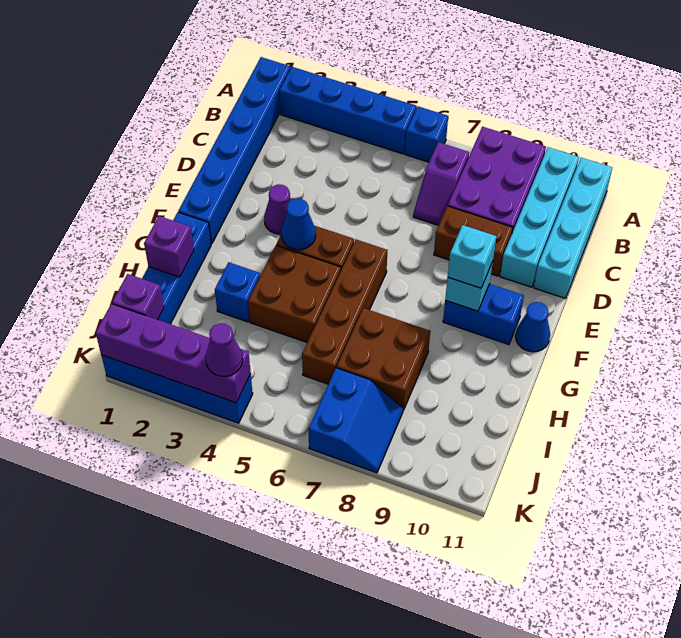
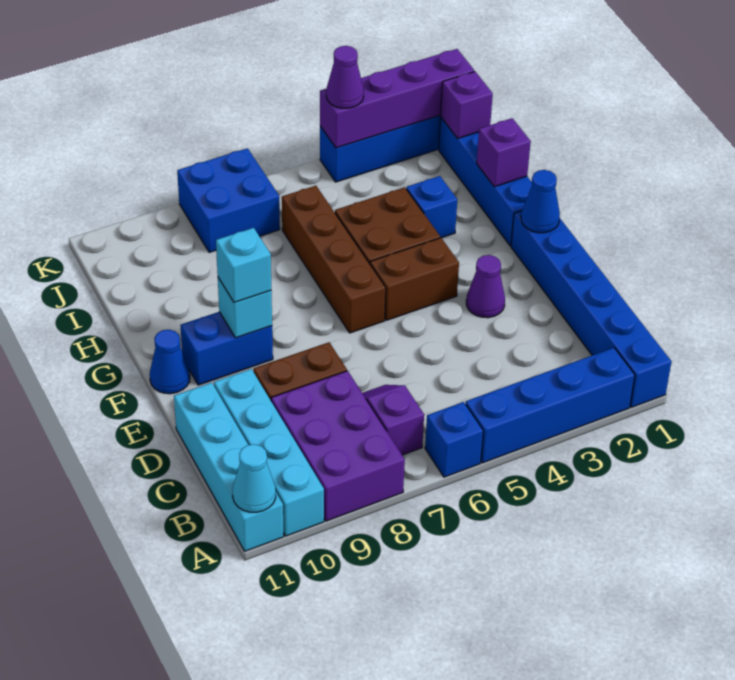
none -> cyan 1x1 cone [233,444,276,512]
blue 1x1 cone [282,198,316,250] -> blue 1x1 cone moved to [521,170,560,233]
brown 2x2 brick [337,308,430,410] -> none
blue 2x2 slope [308,368,403,473] -> blue 2x2 brick [177,148,280,252]

